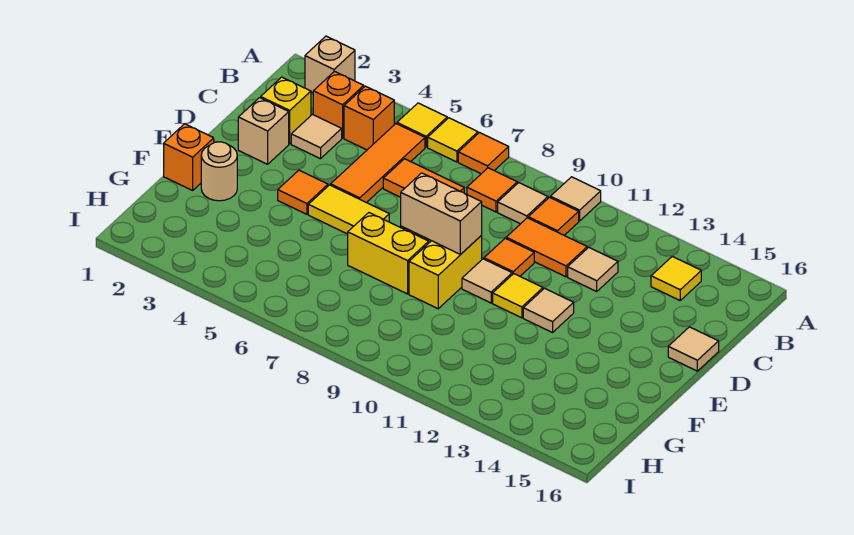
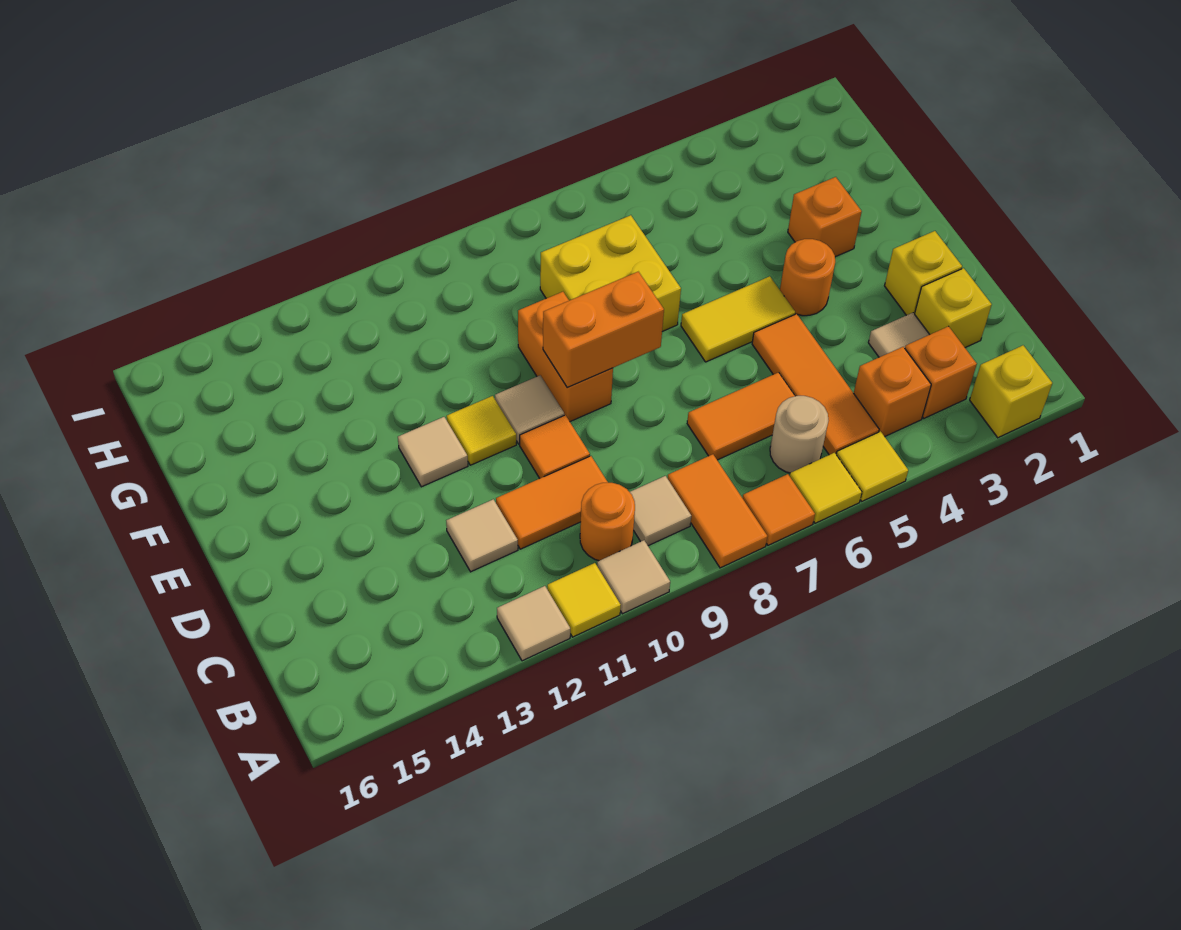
tan 1x1 brick [305,36,355,93] -> yellow 1x1 brick [970,345,1052,438]
orange 1x1 tile [467,168,517,212] -> orange 1x2 tile [667,454,768,568]
orange 1x1 tile [528,197,579,235] -> orange 1x1 round brick [580,483,635,561]
yellow 1x1 tile [651,256,701,300] -> yellow 1x1 tile moved to [547,563,621,637]
tan 1x1 brick [238,98,289,164] -> yellow 1x1 brick [885,231,962,315]
tan 1x1 tile [668,327,719,371] -> tan 1x1 tile moved to [497,586,570,661]
orange 1x1 tile [278,170,328,214] -> orange 1x1 round brick [780,239,835,316]
tan 1x2 brick [401,173,482,254] -> orange 1x2 brick [543,272,664,388]
yellow 1x2 brick [409,236,482,309] -> orange 1x2 brick [518,292,613,422]
orange 1x1 brick [164,124,214,190] -> orange 1x1 brick moved to [788,177,862,257]
tan 1x1 round brick [201,142,237,201] -> tan 1x1 round brick moved to [770,396,829,473]
yellow 1x2 brick [348,213,429,294] -> yellow 2x2 brick [540,215,681,331]

